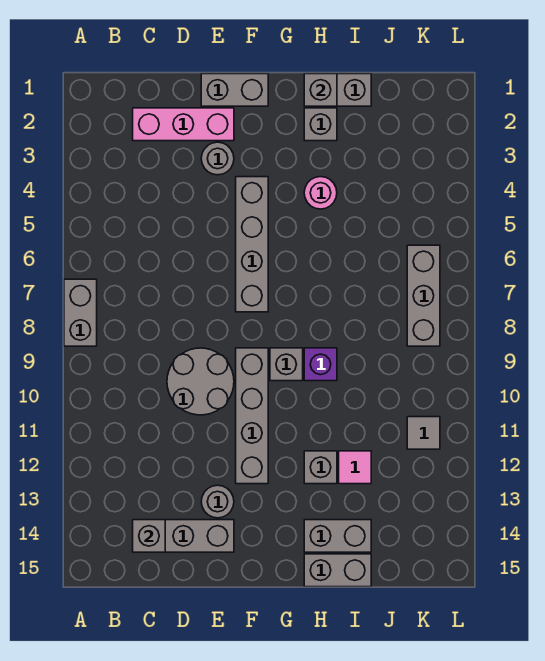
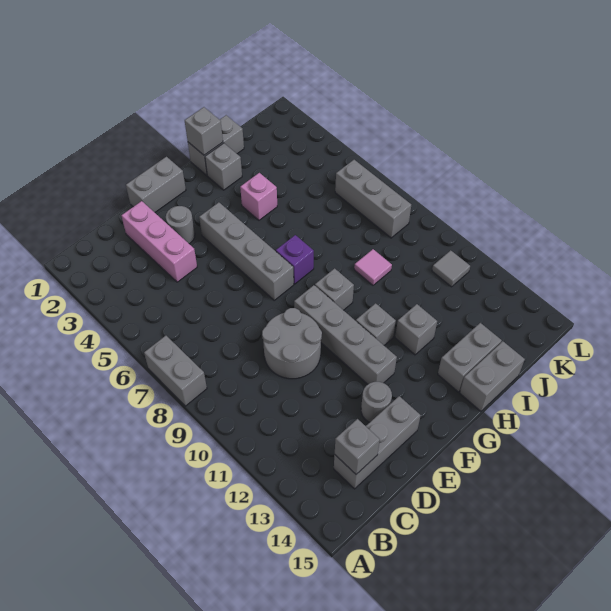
pink 1x3 brick [133,108,234,141] -> pink 1x3 brick turned to [121,201,197,282]
none -> grey 1x1 brick [356,303,396,345]
pink 1x1 round brick [304,177,337,209] -> pink 1x1 brick [240,173,277,220]
purple 1x1 brick [304,348,337,381] -> purple 1x1 brick moved to [276,235,314,284]
pink 1x1 tile [339,451,371,484] -> pink 1x1 tile moved to [354,249,392,285]

